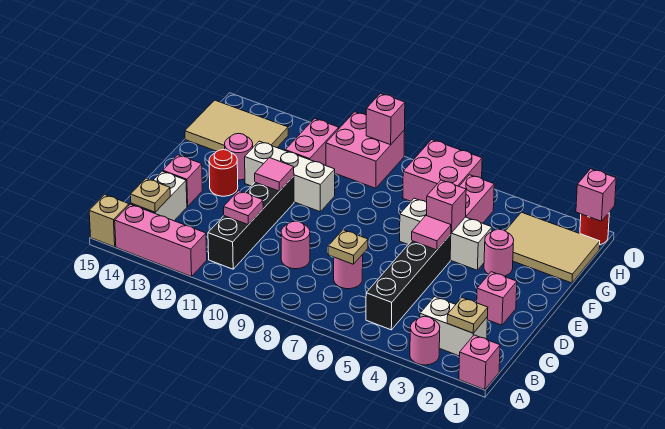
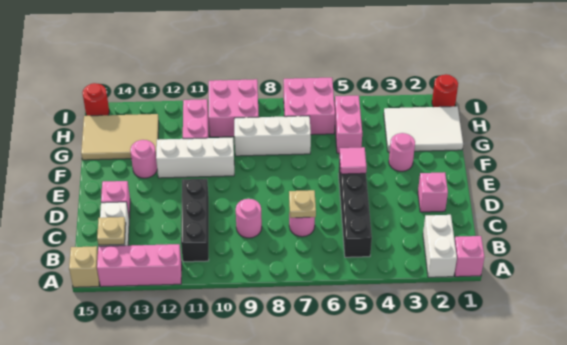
pink 1x1 round brick [410,317,440,365] -> none
white 1x2 brick [420,297,488,356] -> white 1x2 brick turned to [423,215,457,277]
tan 1x1 plate [447,298,488,333] -> none
black 1x4 brick [208,176,294,269] -> black 1x3 brick [181,179,209,262]
pink 1x1 plate [224,191,263,225] -> none
pink 1x1 tile [255,158,294,191] -> none
red 1x1 round brick [209,150,238,196] -> red 1x1 round brick moved to [82,83,109,116]
white 1x3 brick [400,198,492,270] -> white 1x3 brick moved to [234,116,311,156]
pink 1x1 brick [426,180,466,233] -> none
tan 2x3 tile [506,212,600,283] -> white 2x3 tile [384,106,463,152]
pink 1x1 brick [576,169,616,221] -> none
pink 1x1 brick [366,93,405,145] -> none

